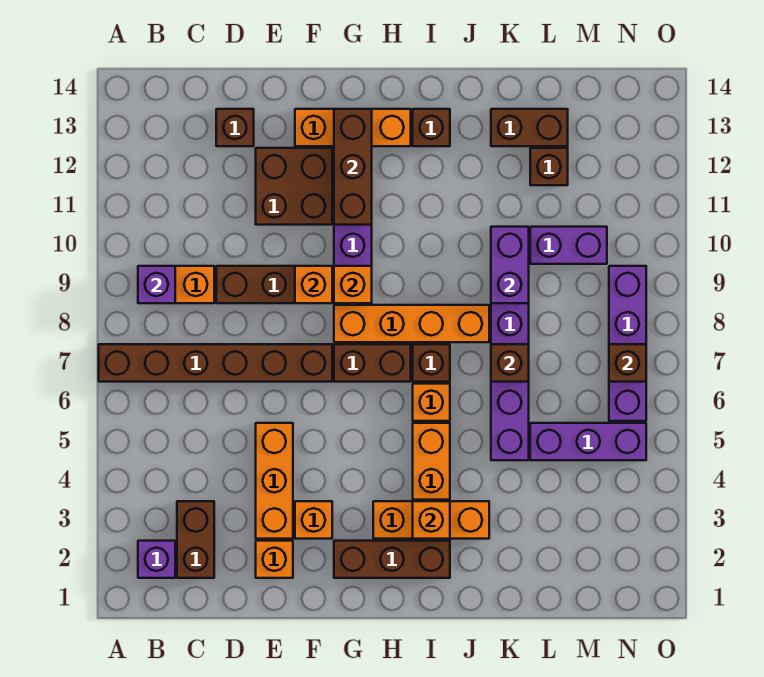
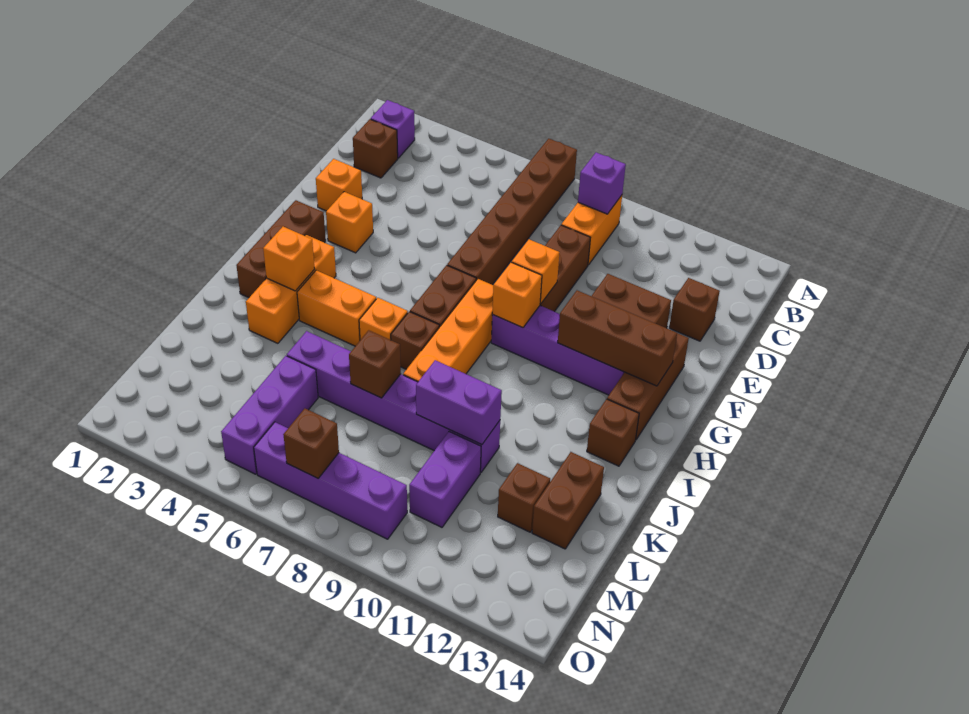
brown 1x2 brick [177,501,214,578] -> brown 1x1 brick [353,119,398,178]
orange 1x3 brick [256,423,293,539] -> none
orange 1x3 brick [295,109,411,146] -> brown 1x3 brick [607,333,689,439]

